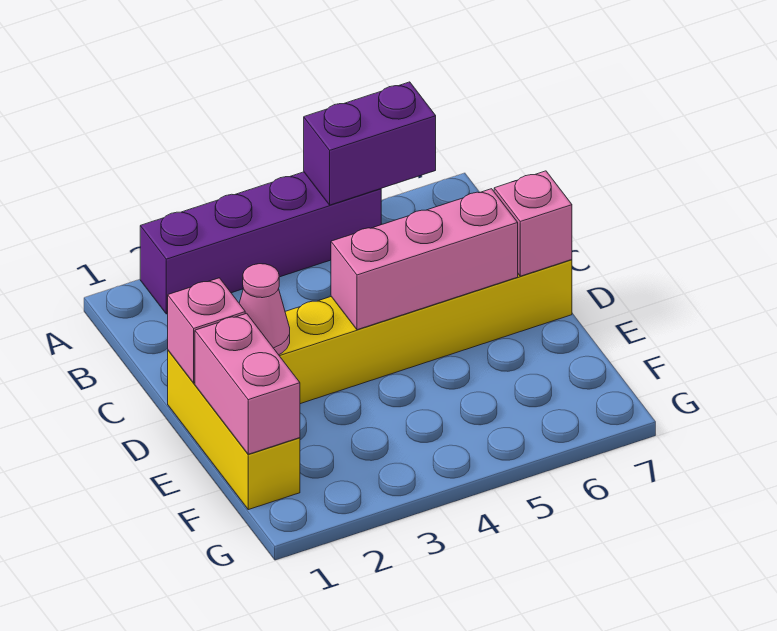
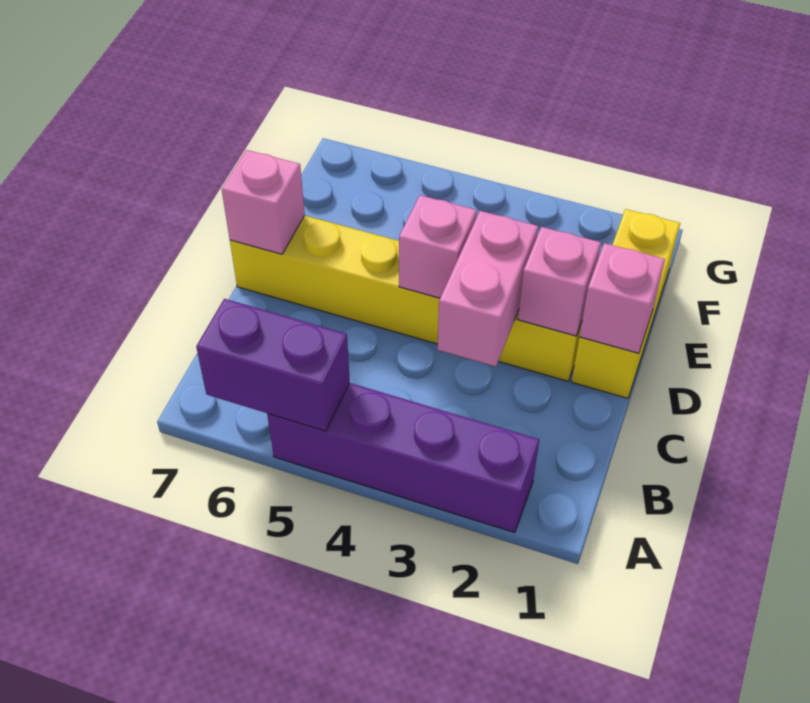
pink 1x1 cone [239,264,290,355] -> pink 1x1 brick [518,227,601,336]
pink 1x3 brick [331,189,518,330] -> pink 1x1 brick [399,195,477,298]
pink 1x2 brick [195,313,300,454] -> pink 1x2 brick moved to [437,211,538,367]

